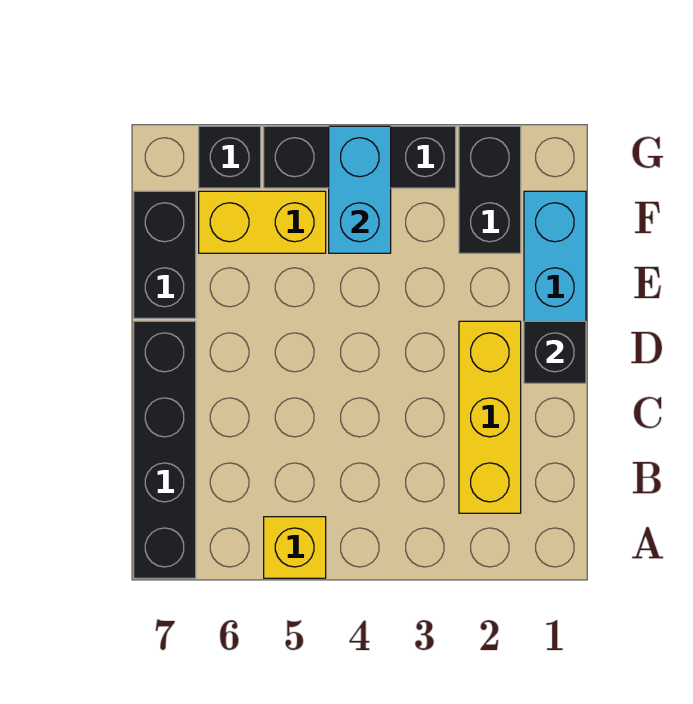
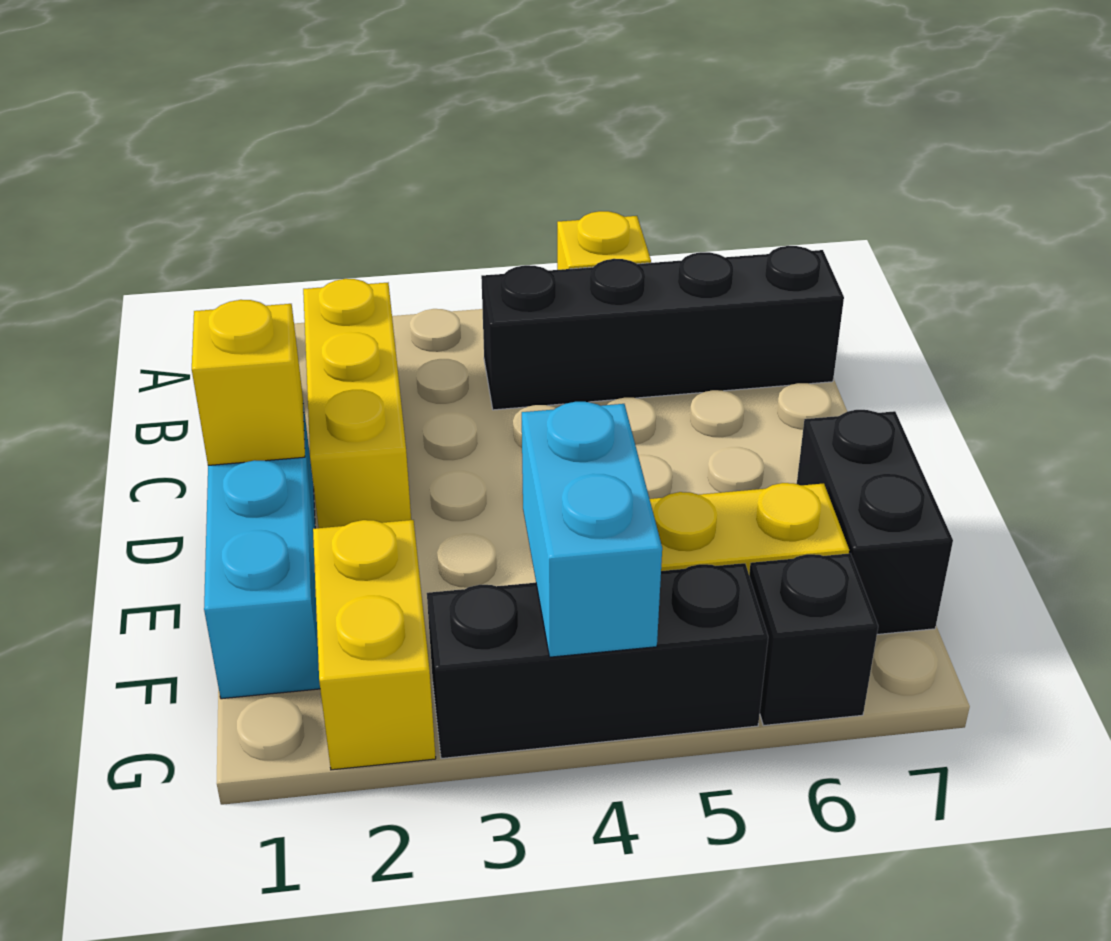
black 1x4 brick [134,321,196,578] -> black 1x4 brick turned to [481,246,844,410]
black 1x1 brick [524,321,586,383] -> yellow 1x1 brick [192,300,305,465]
black 1x2 brick [459,126,521,253] -> yellow 1x2 brick [313,520,436,770]

